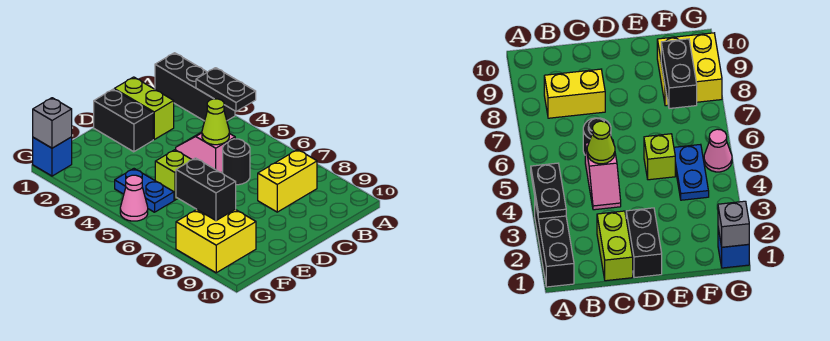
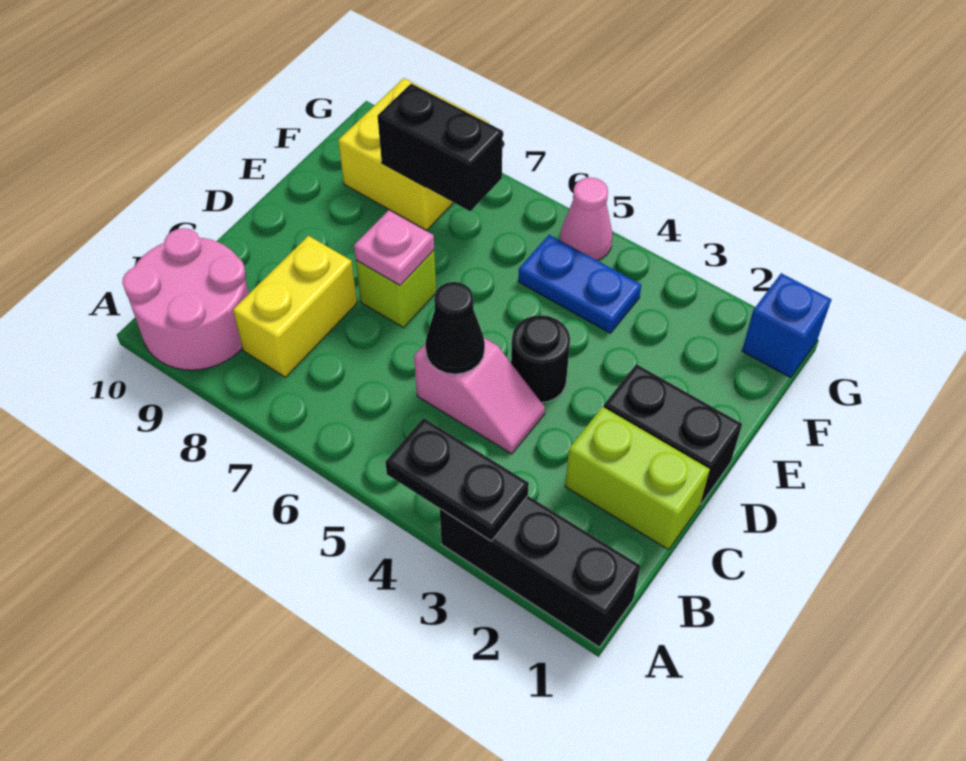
none -> pink 2x2 round brick [122,228,249,370]
lime 1x1 cone [202,99,229,145] -> black 1x1 cone [425,282,485,374]
black 1x1 round brick [223,139,250,185] -> black 1x1 round brick moved to [511,315,570,403]
none -> pink 1x1 plate [354,210,434,285]
lime 1x1 brick [155,150,192,200] -> lime 1x1 brick moved to [356,251,436,328]
grey 1x1 brick [33,98,72,148] -> none

